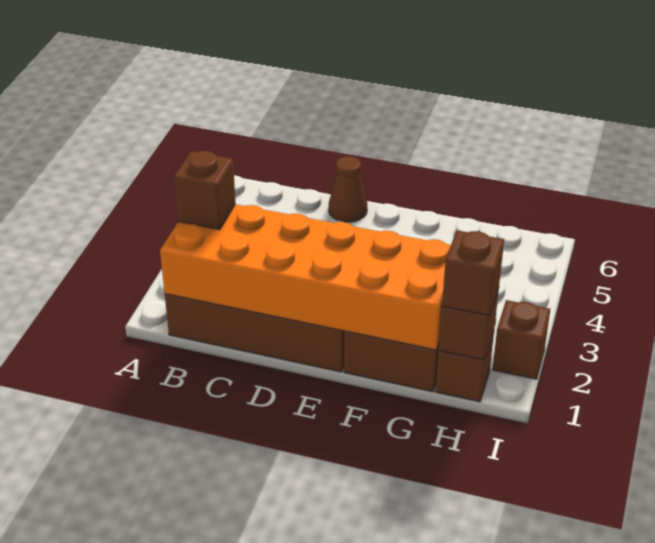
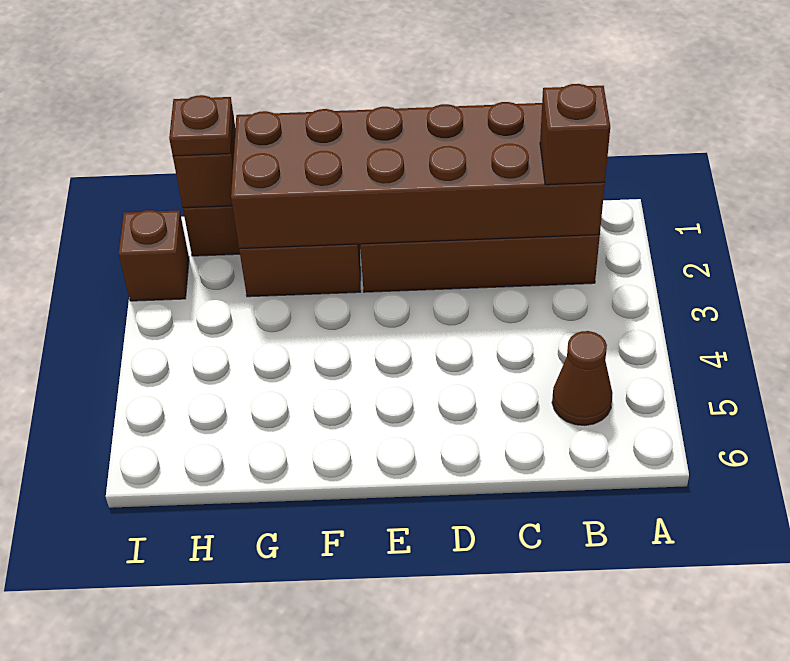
orange 2x6 brick [160,204,451,350] -> brown 2x6 brick [231,102,605,249]
brown 1x1 cone [329,156,367,222] -> brown 1x1 cone moved to [552,331,613,425]
brown 1x1 brick [442,230,504,316] -> brown 1x1 plate [169,95,233,156]

